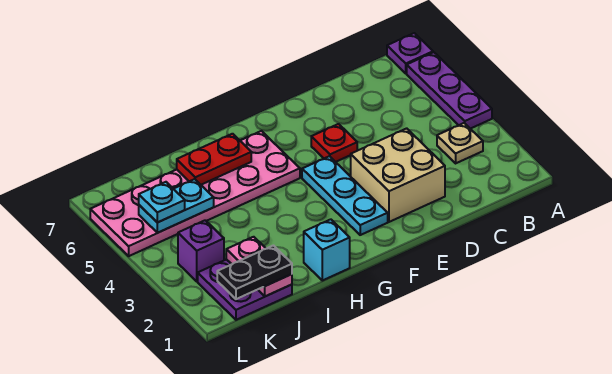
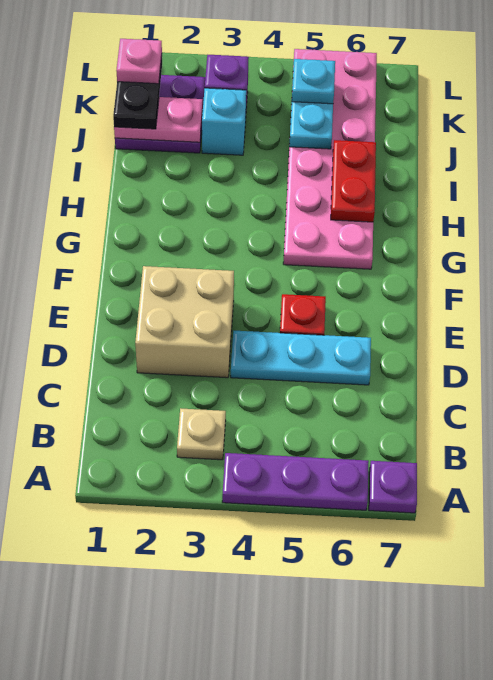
cyan 1x3 plate [302,156,388,235] -> cyan 1x3 plate moved to [231,331,371,385]
cyan 1x1 brick [304,219,350,281] -> cyan 1x1 brick moved to [202,88,246,155]
none -> pink 1x1 plate [116,39,162,84]

